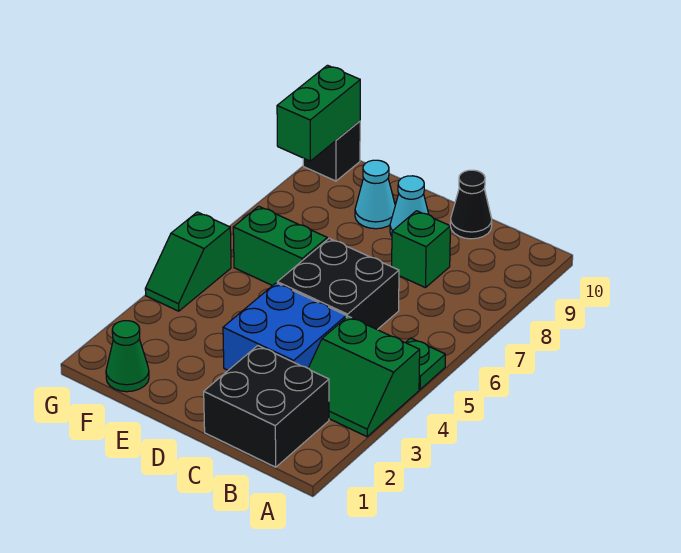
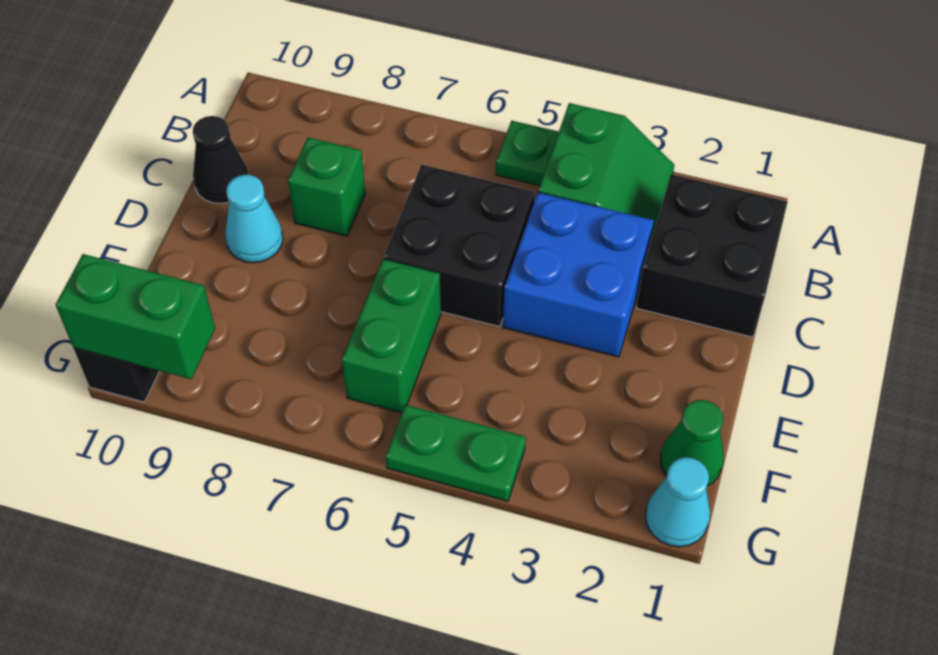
cyan 1x1 cone [355,160,395,229] -> cyan 1x1 cone moved to [646,457,710,547]
green 1x2 slope [145,212,231,311] -> green 1x2 plate [386,405,526,501]

